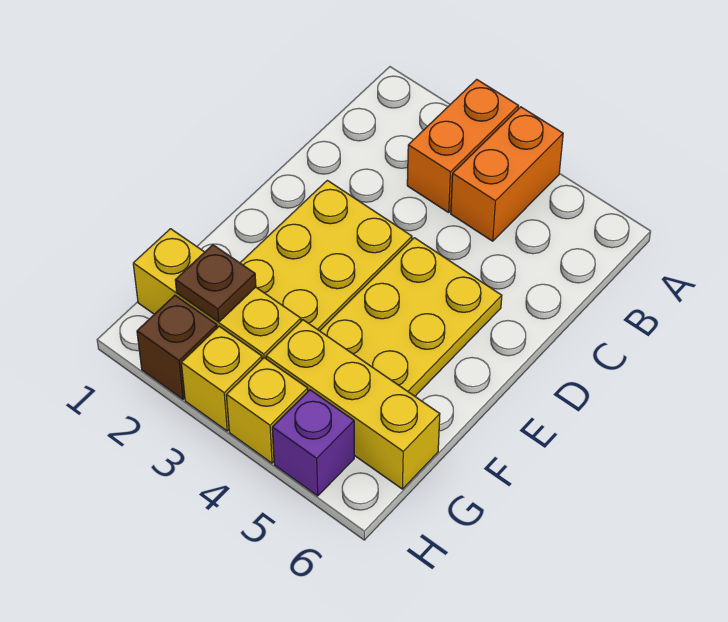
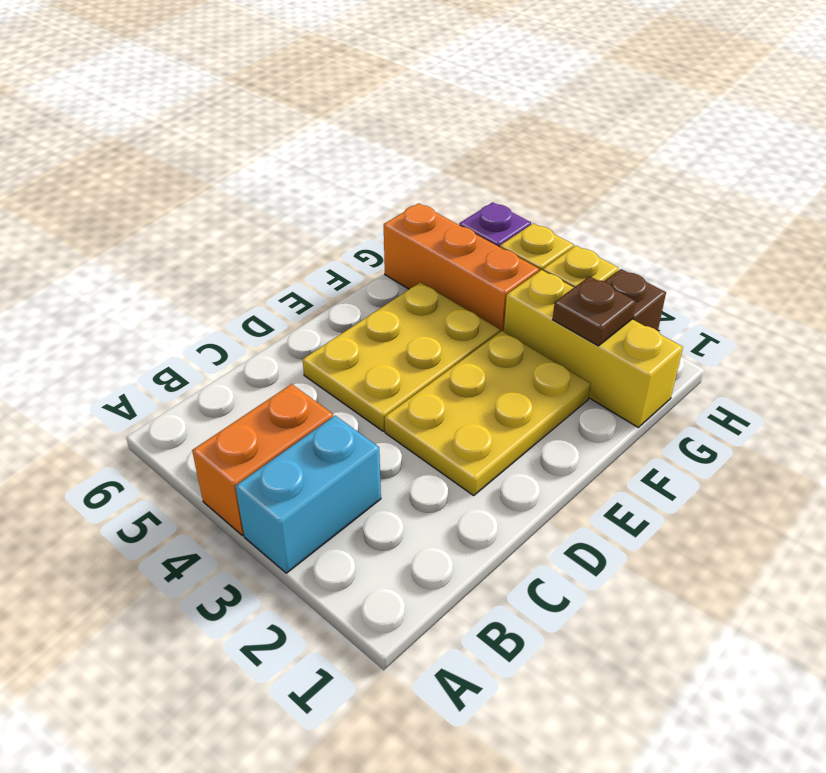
orange 1x2 brick [407,79,518,213] -> cyan 1x2 brick [235,416,381,573]
yellow 1x3 brick [266,320,440,489] -> orange 1x3 brick [384,203,539,332]

